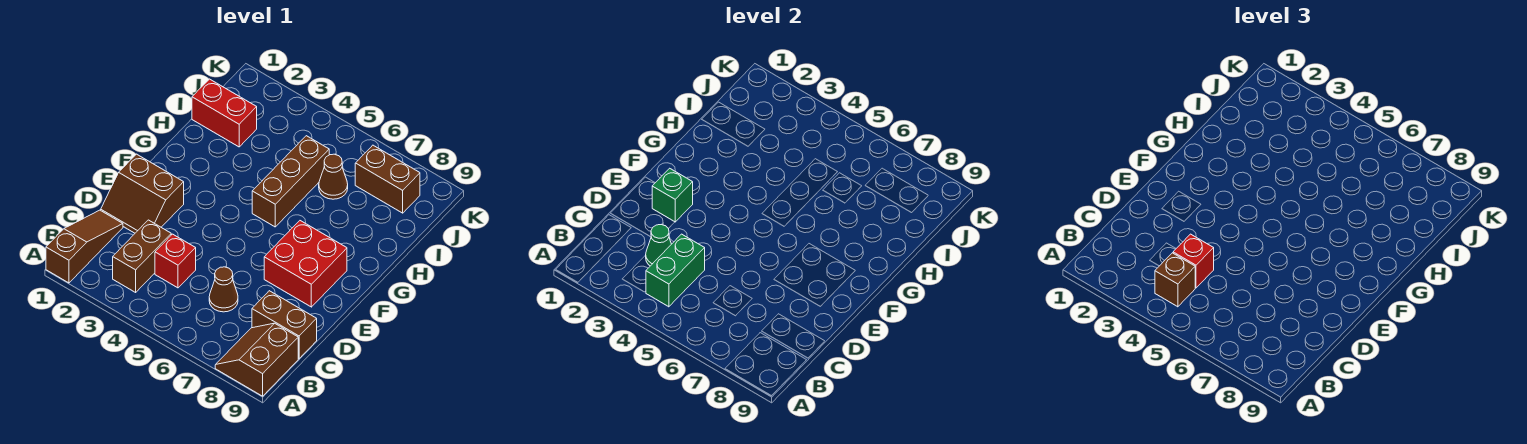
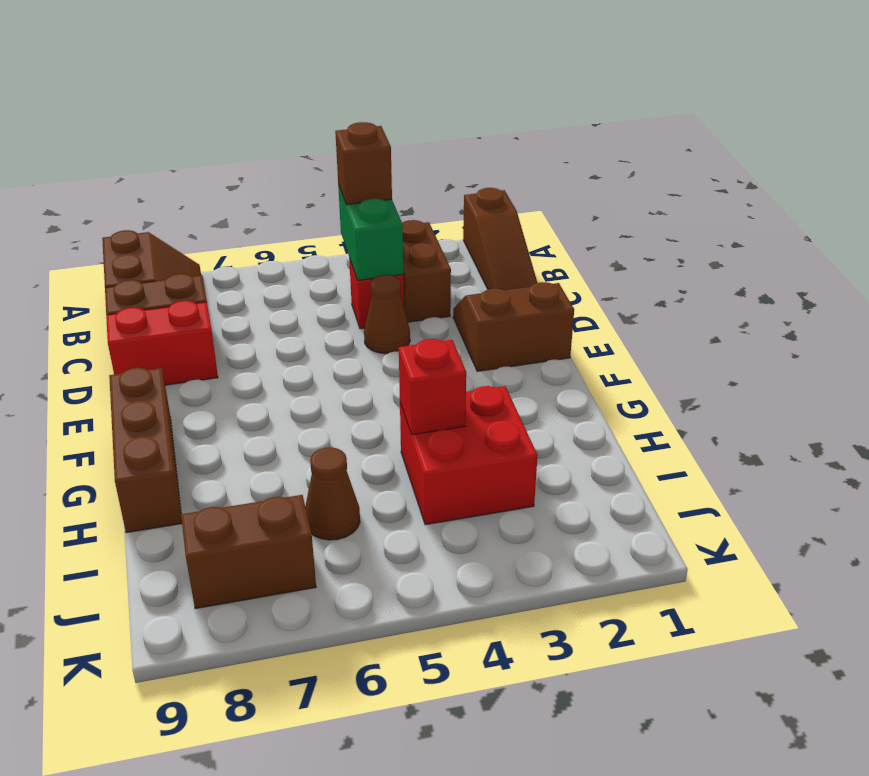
green 1x1 cone [646,225,671,266] -> none
red 1x1 brick [1173,234,1214,288] -> red 1x1 brick moved to [399,339,466,435]
brown 1x1 cone [209,267,238,312] -> brown 1x1 cone moved to [364,275,410,354]
green 1x1 brick [652,168,693,222] -> none
red 2x2 brick [264,221,347,307] -> red 2x2 brick moved to [400,386,538,525]
brown 1x3 brick [252,136,329,227] -> brown 1x3 brick moved to [109,368,182,533]
red 1x2 brick [192,79,257,147] -> red 1x2 brick moved to [106,301,218,385]

